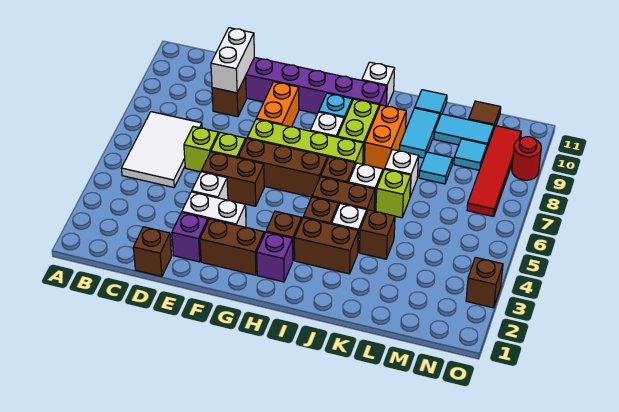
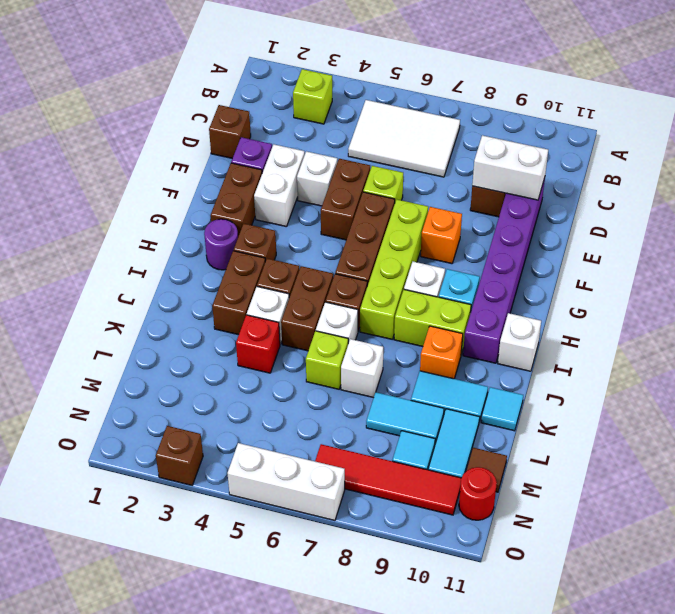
lime 1x1 brick [184,126,219,172] -> lime 1x1 brick moved to [293,69,332,124]
orange 1x2 brick [256,82,299,127] -> orange 1x1 brick [421,207,462,264]
purple 1x1 brick [257,232,293,282] -> purple 1x1 round brick [204,219,238,270]
orange 1x2 brick [364,105,406,170] -> orange 1x1 brick [420,326,463,379]
brown 1x1 brick [360,210,395,259] -> red 1x1 brick [236,315,280,373]
cyan 1x1 tile [419,152,453,184] -> cyan 1x2 tile [366,392,444,443]
none -> white 1x3 brick [227,443,345,520]
red 1x1 round brick [512,137,541,180] -> red 1x1 round brick moved to [459,467,497,520]

